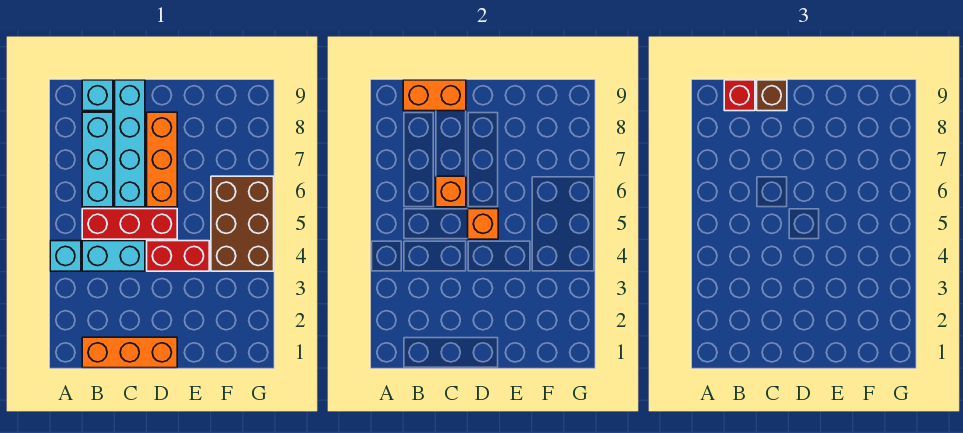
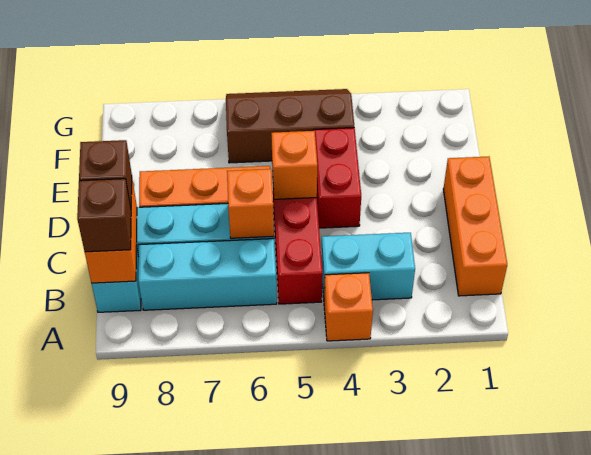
cyan 1x1 brick [50,241,81,271] -> orange 1x1 brick [324,273,373,341]
cyan 1x2 brick [82,241,145,271] -> cyan 1x2 brick turned to [321,233,415,300]
red 1x1 brick [724,80,755,111] -> brown 1x1 brick [77,179,131,252]
brown 2x3 brick [211,176,274,271] -> brown 2x3 slope [226,89,354,163]

